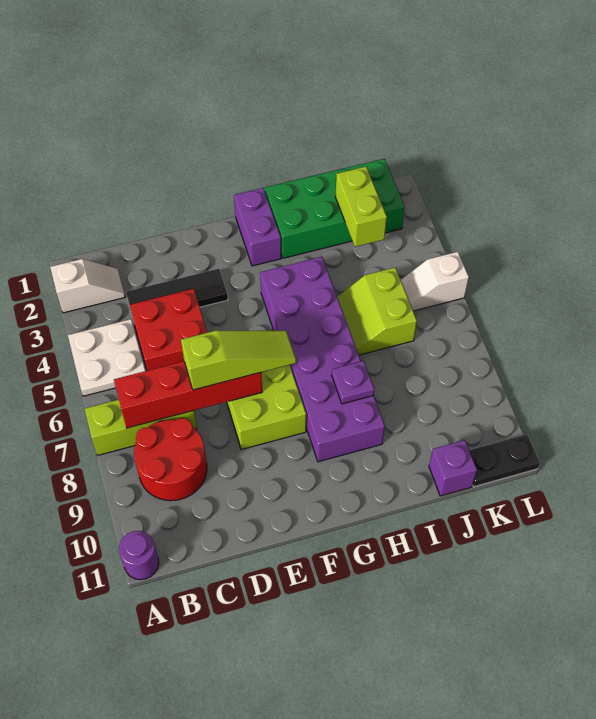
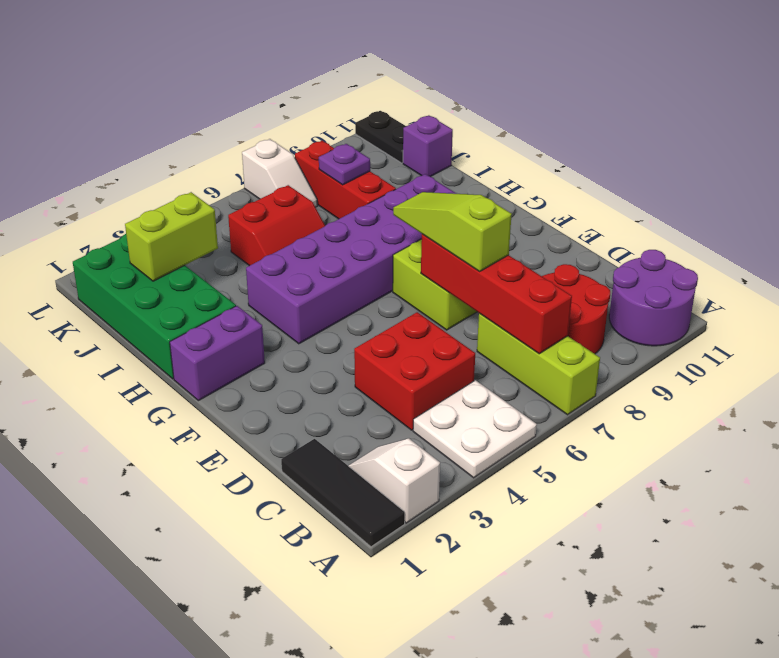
purple 1x1 round brick [119,531,159,580] -> purple 2x2 round brick [609,250,698,346]
black 1x3 tile [126,269,228,314] -> black 1x3 tile moved to [281,439,405,547]
purple 1x1 plate [332,361,374,404] -> purple 1x1 plate moved to [319,144,370,185]
lime 2x2 slope [337,267,417,355] -> red 2x2 slope [228,185,325,266]
none -> red 1x3 brick [295,141,396,219]
white 1x2 slope [401,252,469,311] -> white 1x2 slope moved to [242,139,318,207]

